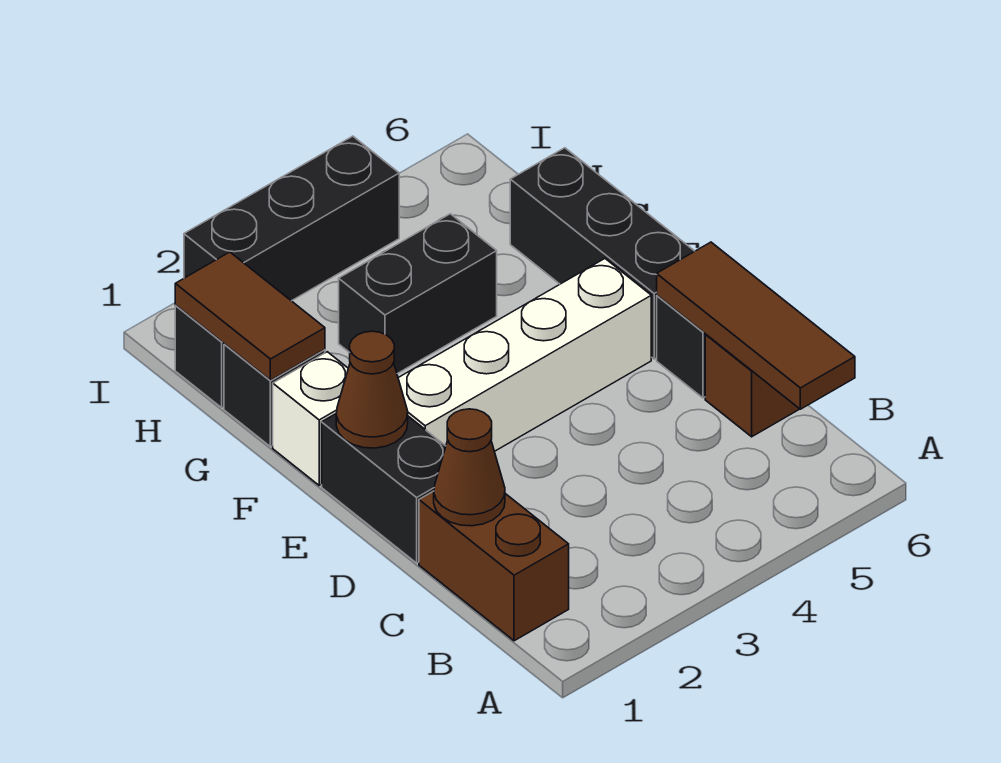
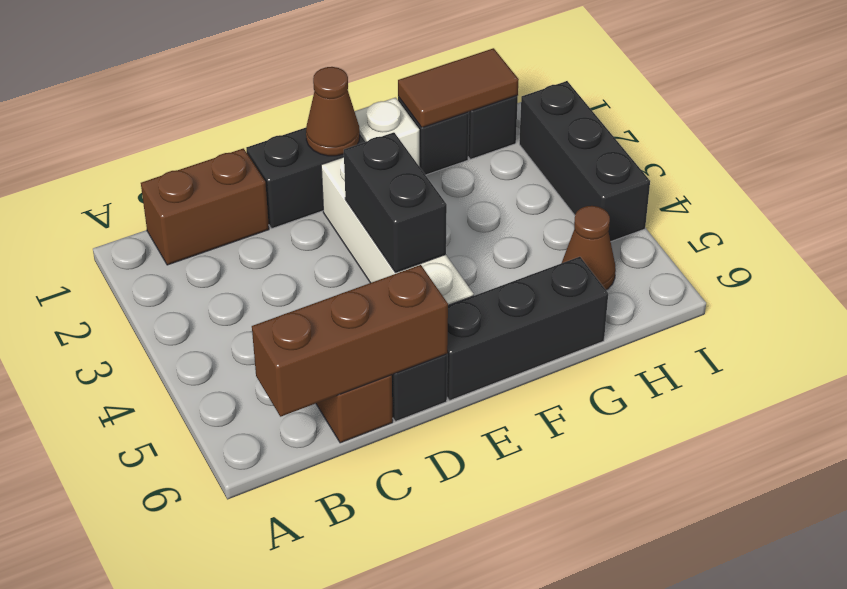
brown 1x3 tile [657,242,855,409] -> brown 1x3 brick [252,265,448,417]
brown 1x1 cone [434,409,505,526] -> brown 1x1 cone moved to [562,206,616,290]
black 1x2 brick [339,214,497,374] -> black 1x2 brick moved to [344,132,447,273]

